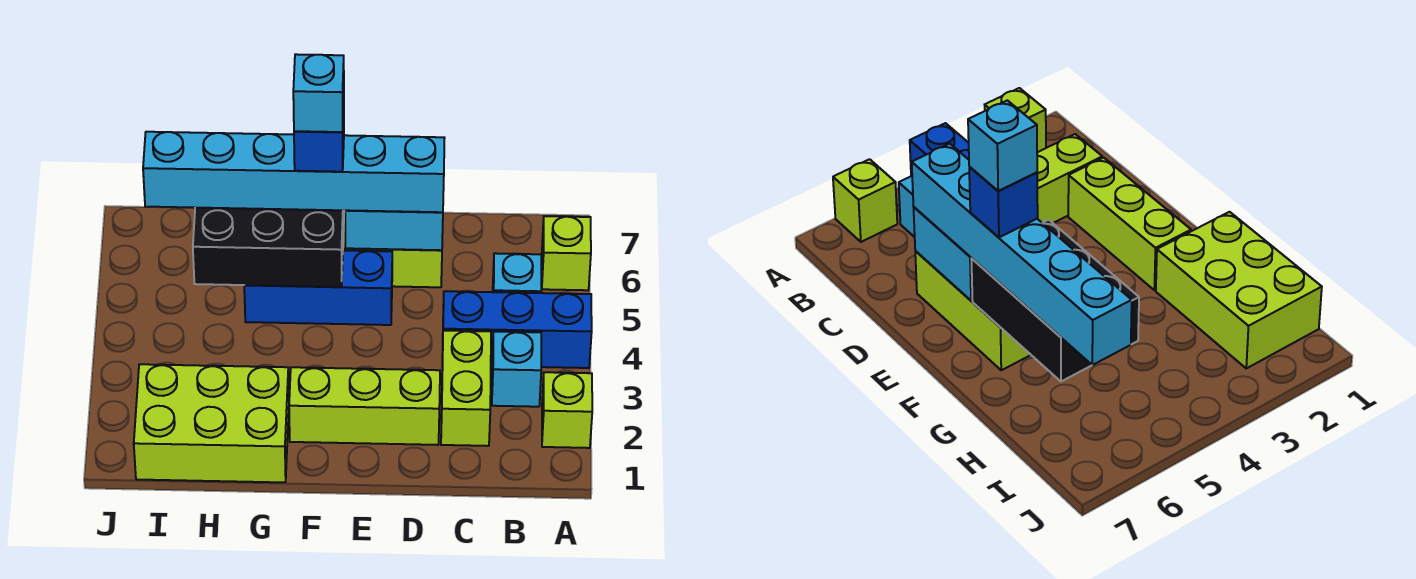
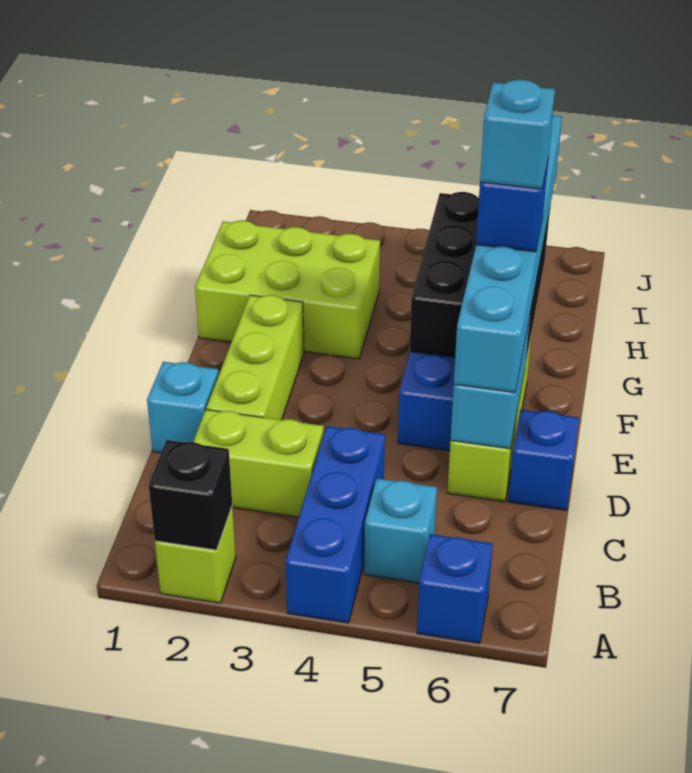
none -> black 1x1 brick [149,440,232,550]
lime 1x1 brick [542,216,591,290] -> blue 1x1 brick [417,534,493,643]
cyan 1x1 brick [492,332,541,407] -> cyan 1x1 brick moved to [147,362,219,453]
none -> blue 1x1 brick [508,410,579,510]
lime 2x3 brick [134,364,289,482] -> lime 2x3 brick turned to [195,221,380,359]

